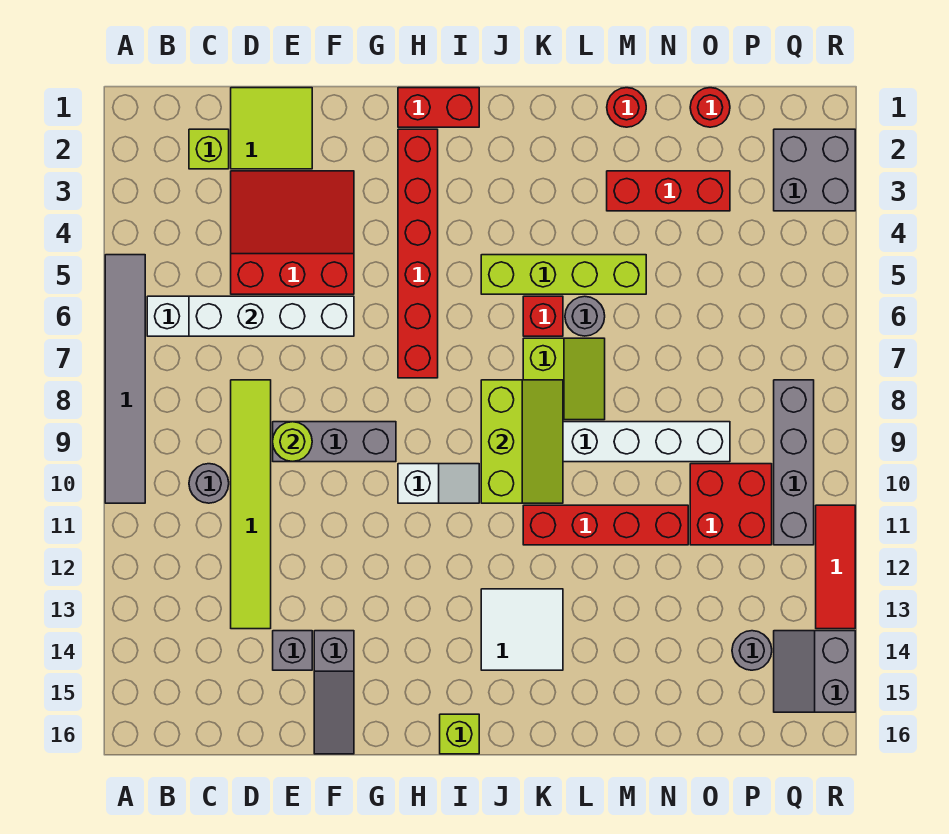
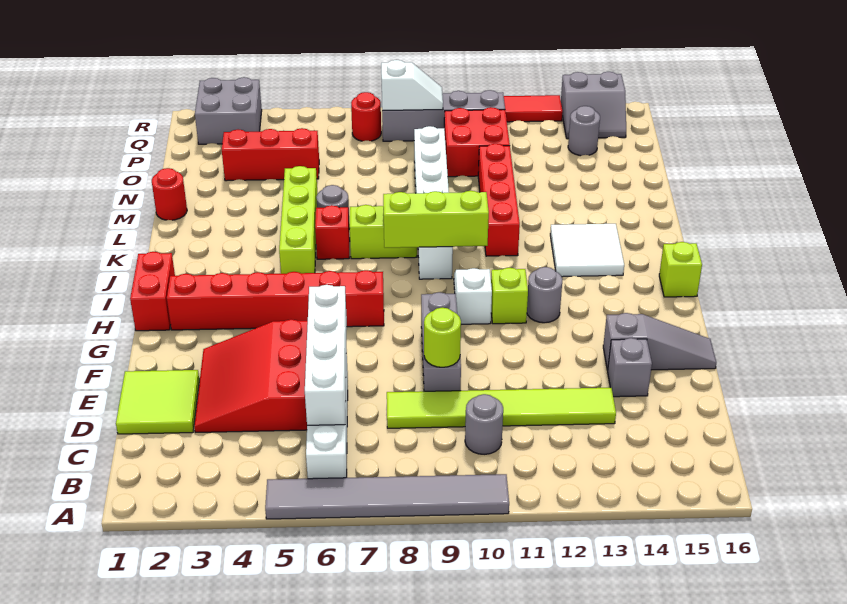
lime 1x1 brick [189,129,229,169] -> lime 1x1 brick moved to [491,268,528,324]
none -> grey 1x1 round brick [527,267,563,323]
red 1x3 brick [607,171,730,211] -> red 1x3 brick turned to [222,128,319,181]
red 1x1 round brick [690,88,730,127] -> red 1x1 round brick moved to [351,92,381,141]
none -> white 1x2 slope [381,60,443,111]

